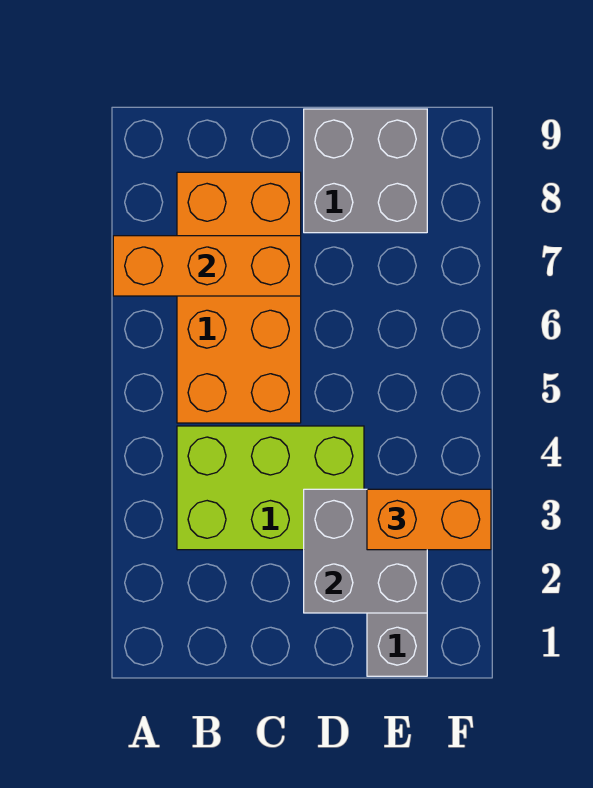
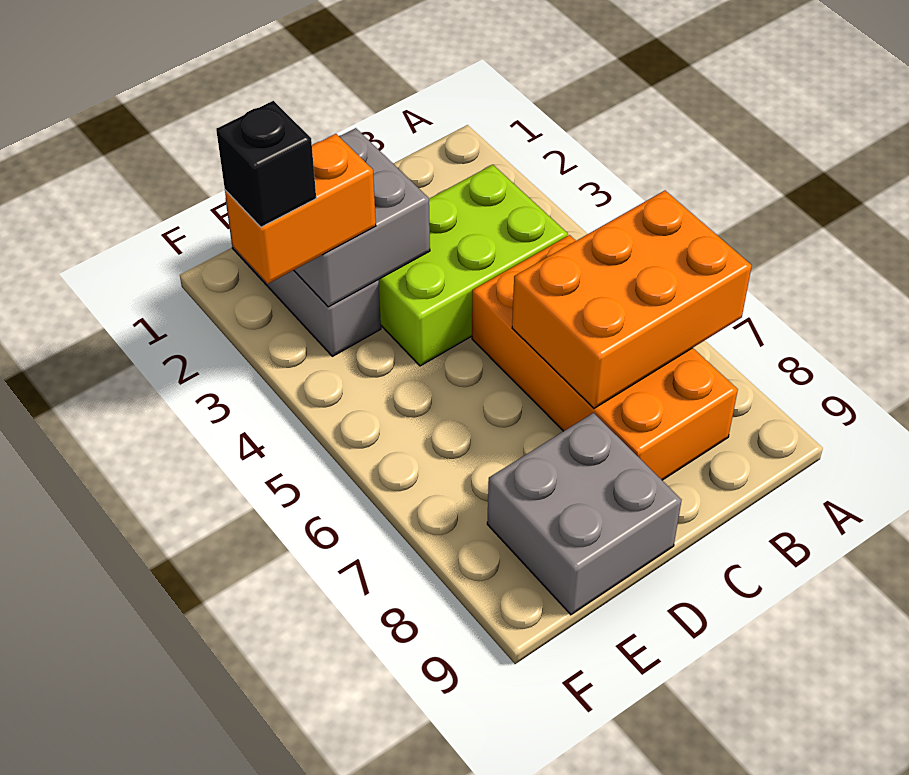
orange 1x3 brick [113,236,301,296] -> orange 2x3 brick [512,191,752,408]
none -> black 1x1 brick [216,101,316,227]

